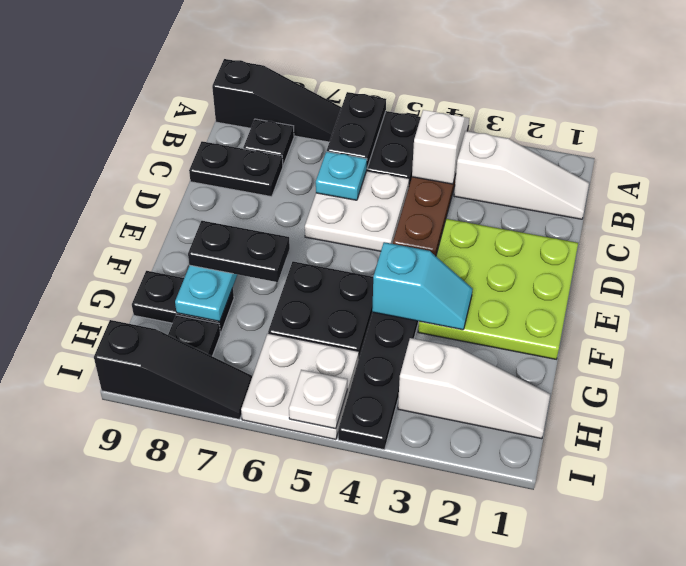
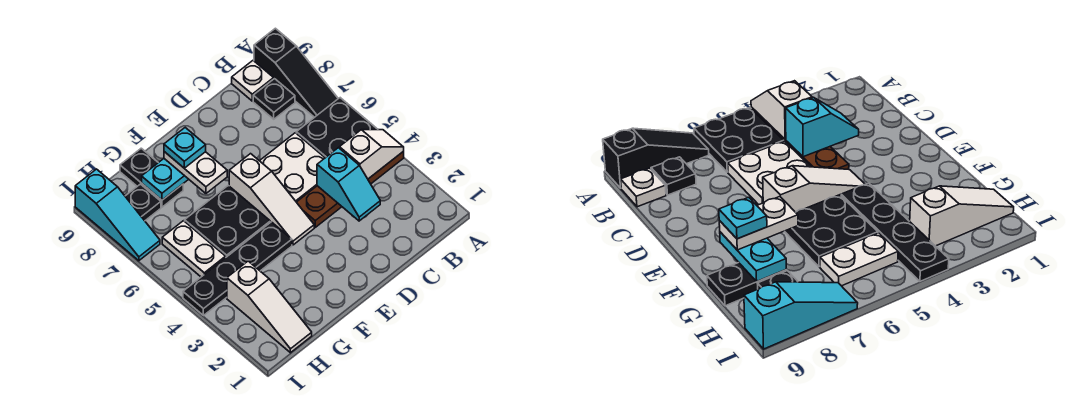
black 1x2 plate [327,92,386,168] -> none
white 1x3 slope [454,131,589,219] -> white 1x3 slope moved to [229,154,314,245]
cyan 1x1 plate [316,151,367,200] -> cyan 1x1 plate moved to [164,128,206,168]
black 1x2 plate [189,141,283,197] -> none
lime 3x3 plate [418,219,578,359] -> none
cyan 1x2 slope [372,242,473,330] -> cyan 1x2 slope moved to [317,148,380,221]
black 1x2 plate [188,221,290,282] -> white 1x2 plate [164,152,227,193]
white 2x2 plate [241,333,359,439] -> white 1x2 plate [162,221,226,277]
white 1x1 plate [289,370,347,429] -> white 1x1 plate moved to [232,61,274,101]
black 1x3 slope [94,320,252,419] -> cyan 1x3 slope [75,169,160,261]

